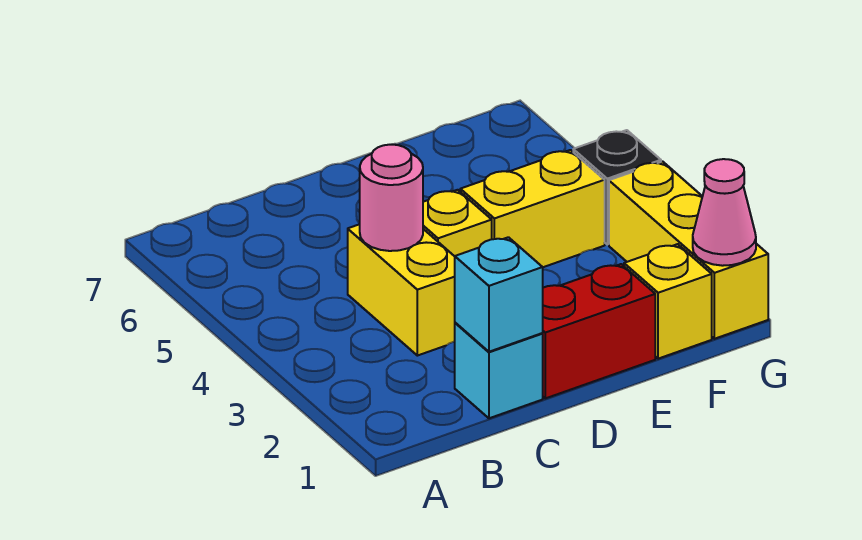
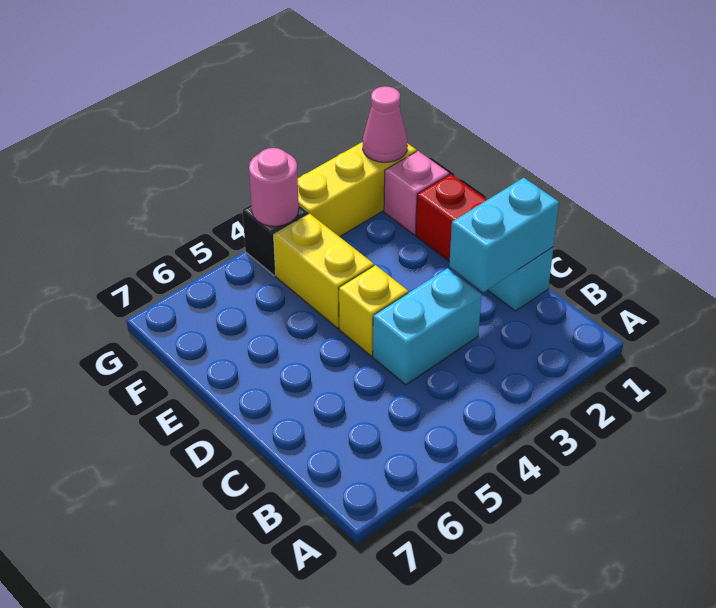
cyan 1x1 brick [455,237,543,352] -> cyan 1x2 brick [449,178,559,292]
yellow 1x2 brick [348,224,455,356] -> cyan 1x2 brick [373,268,482,385]
pink 1x1 round brick [360,145,423,251] -> pink 1x1 round brick moved to [249,148,299,226]
yellow 1x1 brick [624,244,712,359] -> pink 1x1 brick [384,151,449,235]

